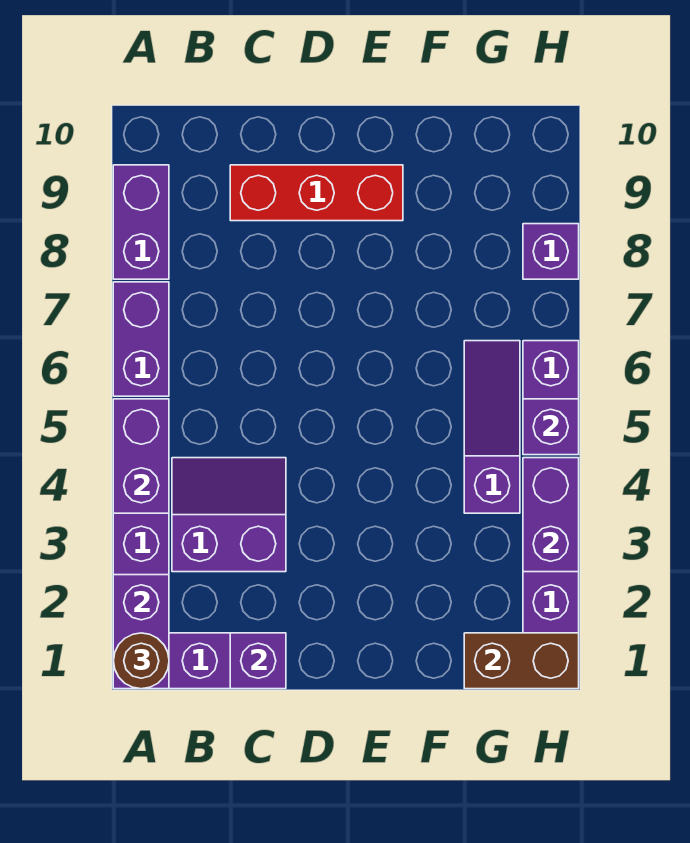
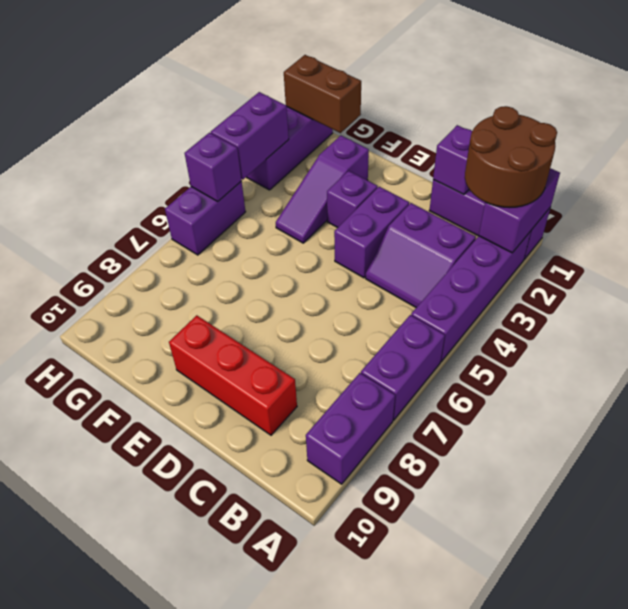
brown 1x1 round brick [113,633,169,689] -> brown 2x2 round brick [465,106,557,208]
purple 1x2 brick [113,399,169,513] -> purple 1x2 brick moved to [334,187,409,278]
purple 1x3 slope [464,341,520,513] -> purple 1x3 slope moved to [276,136,369,243]
purple 1x1 brick [523,224,579,279] -> purple 1x1 brick moved to [327,171,378,228]

